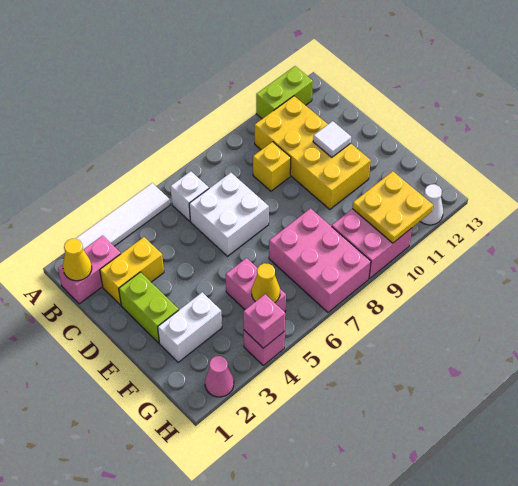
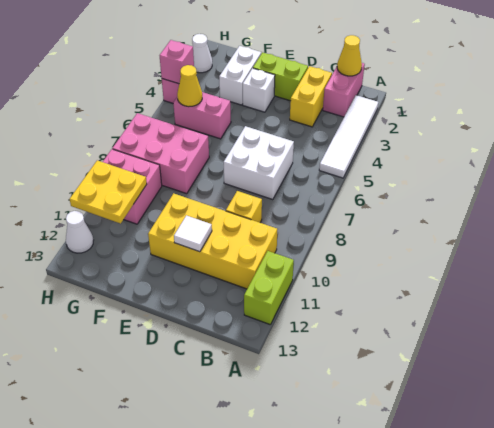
white 1x1 brick [170,171,209,221] -> white 1x1 brick moved to [243,68,275,112]
pink 1x1 cone [205,356,234,397] -> white 1x1 cone [192,34,212,73]

